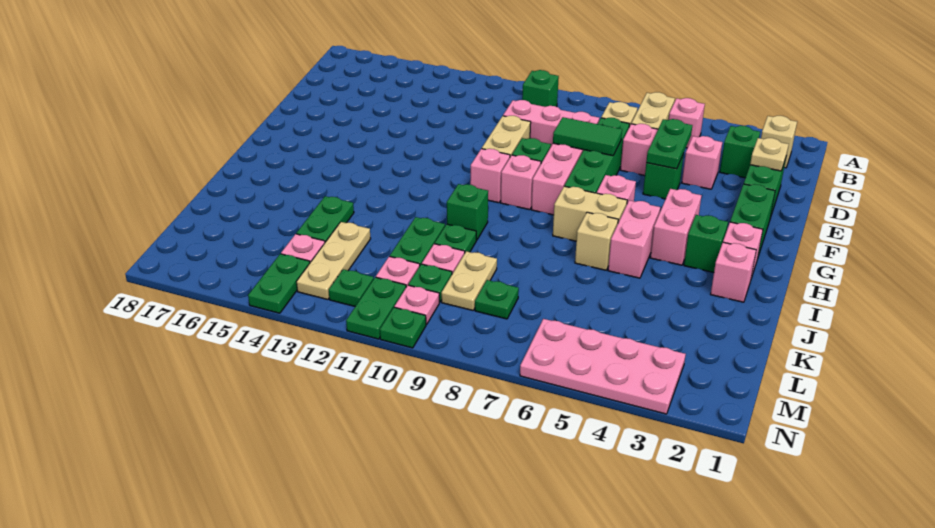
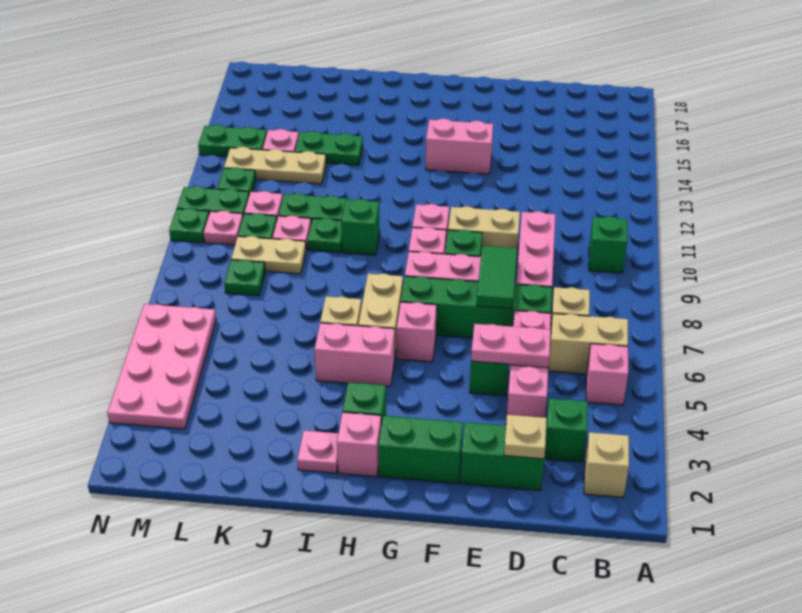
green 1x2 plate [646,119,692,169] -> pink 1x2 plate [471,324,551,367]
pink 1x2 brick [650,189,702,265] -> pink 1x2 brick moved to [426,119,493,174]
pink 1x1 brick [711,242,756,302] -> pink 1x1 plate [297,431,338,473]

